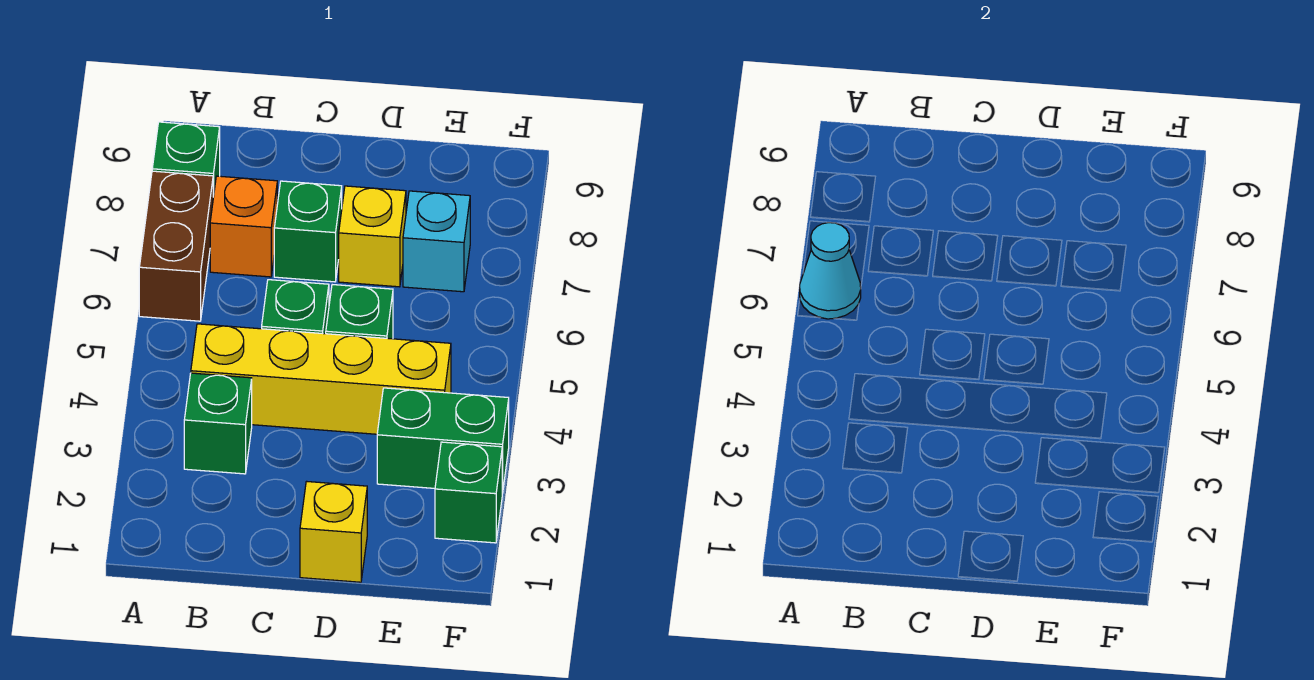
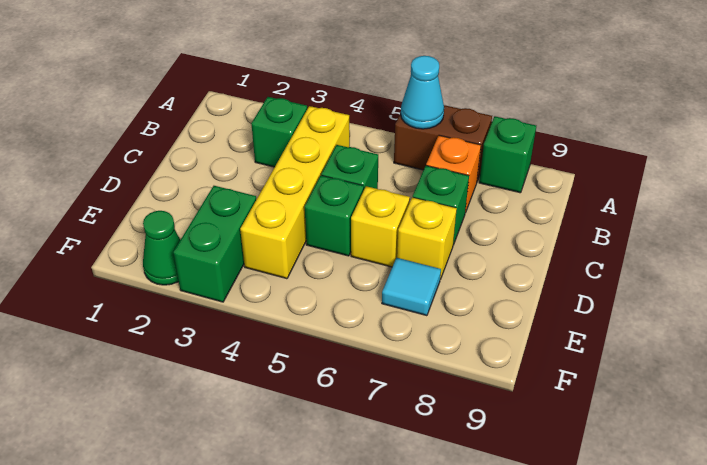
yellow 1x1 brick [300,481,367,582] -> yellow 1x1 brick moved to [351,186,410,267]
cyan 1x1 brick [403,191,470,292] -> cyan 1x1 tile [382,258,441,316]
green 1x1 brick [435,442,502,543] -> green 1x1 cone [143,211,180,285]

